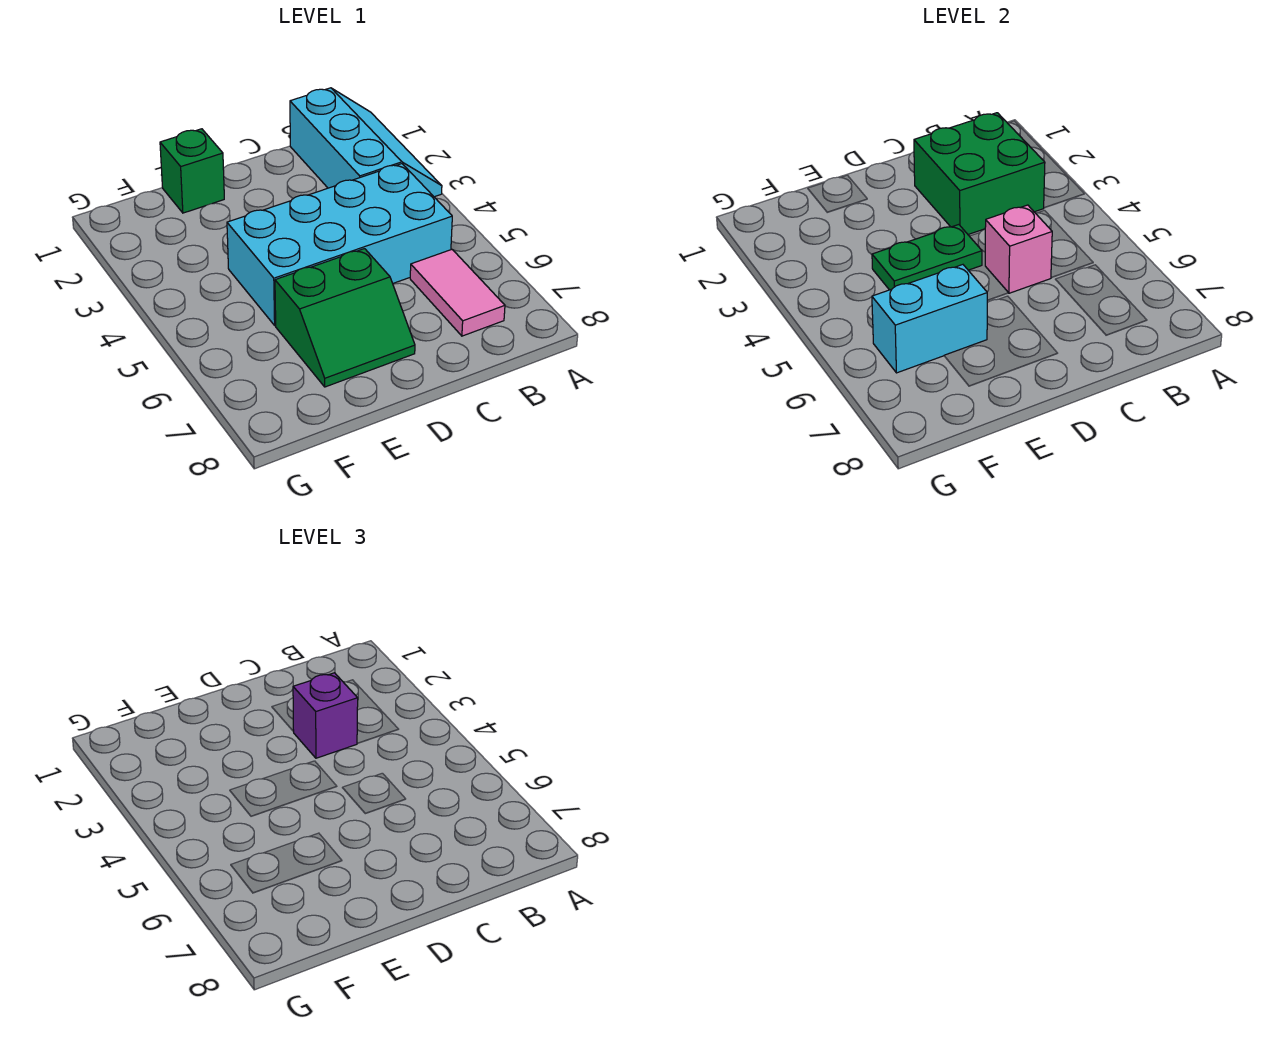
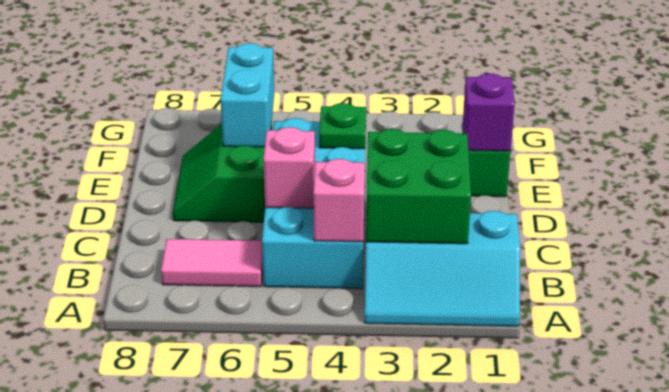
none -> pink 1x1 brick [313,159,365,242]
purple 1x1 brick [293,673,358,758] -> purple 1x1 brick moved to [463,73,515,151]
green 1x2 plate [872,225,982,290] -> green 1x1 plate [319,103,366,149]

